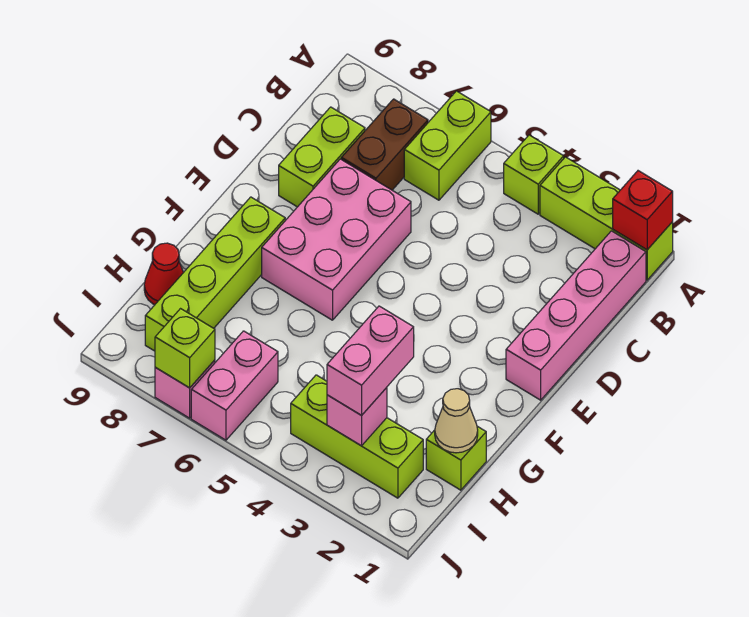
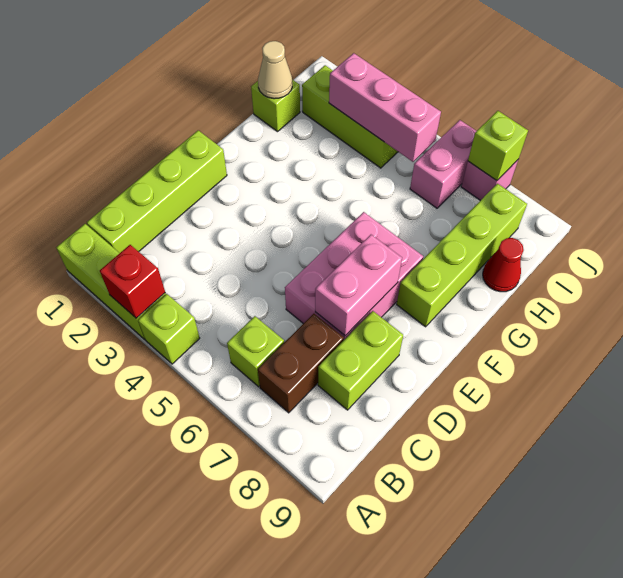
red 1x1 brick [613,171,673,250] -> red 1x1 brick moved to [100,245,165,318]
lime 1x2 brick [404,91,491,200] -> lime 1x1 brick [227,316,284,387]
pink 1x4 brick [506,231,646,400] -> lime 1x4 brick [87,130,227,253]
pink 1x2 brick [327,306,414,415] -> pink 1x2 brick moved to [315,235,402,336]
pink 1x1 brick [327,388,387,446] -> pink 1x3 brick [329,53,441,162]

